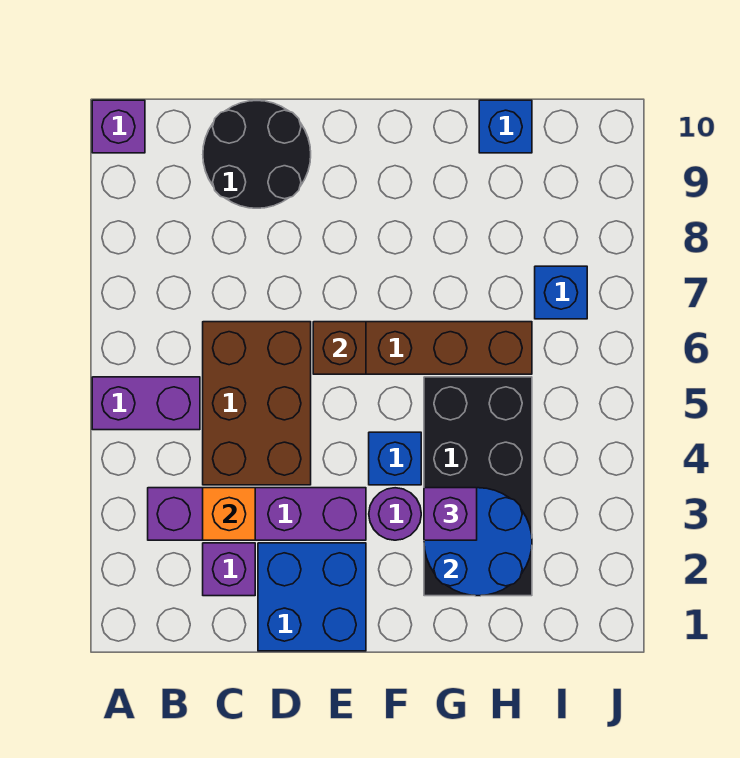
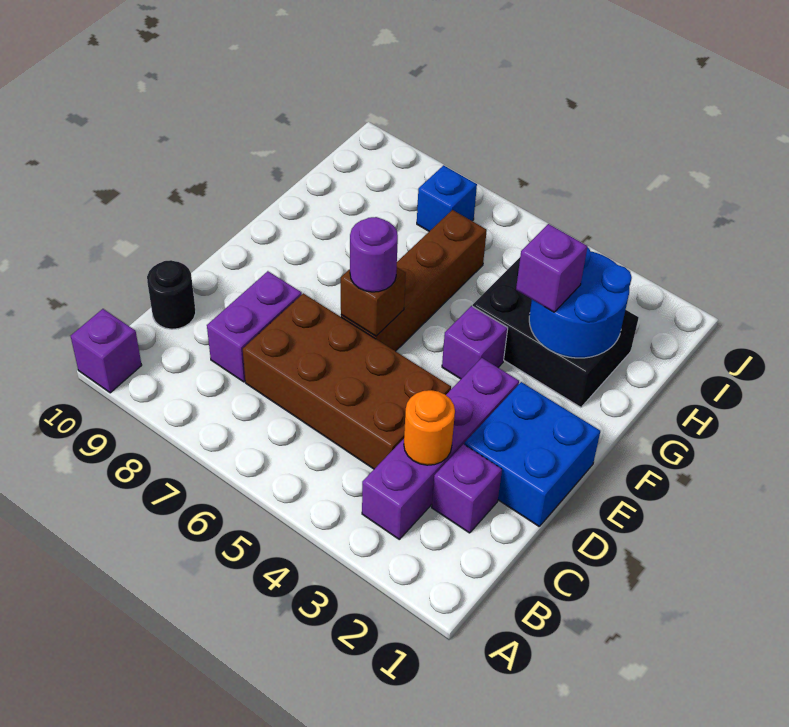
purple 1x2 brick [92,377,200,430] -> purple 1x2 brick moved to [207,271,302,382]
orange 1x1 brick [203,488,255,540] -> orange 1x1 round brick [404,390,455,465]
brown 2x3 brick [203,322,311,485] -> brown 2x4 brick [243,293,451,469]
black 2x2 round brick [203,101,311,208] -> black 1x1 round brick [147,260,196,329]
purple 1x1 round brick [369,488,421,540] -> purple 1x1 round brick moved to [350,217,398,292]
blue 1x1 brick [369,432,421,485] -> purple 1x1 brick [442,306,508,379]
black 2x4 brick [424,377,532,596] -> black 2x3 brick [473,258,639,407]
blue 1x1 brick [479,100,532,153] -> none

